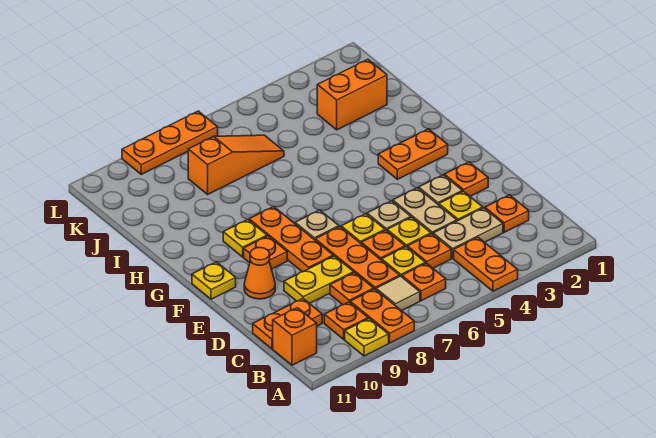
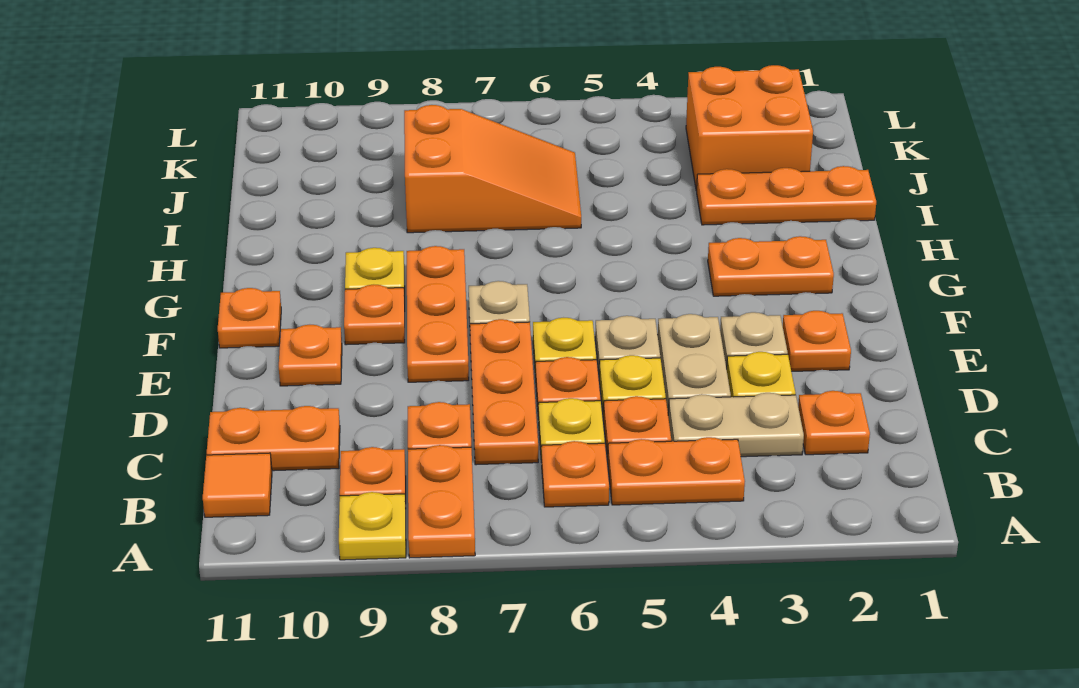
orange 1x2 plate [454,237,518,291] -> orange 1x2 plate turned to [608,437,745,505]
tan 1x1 tile [376,276,420,311] -> none
orange 1x1 brick [273,308,317,365] -> orange 1x1 tile [203,453,272,517]
yellow 1x2 plate [284,256,354,304] -> none
orange 1x1 cone [244,248,275,299] -> orange 1x1 plate [279,325,342,386]
yellow 1x1 plate [192,262,236,299] -> orange 1x1 plate [218,288,281,348]
orange 1x2 brick [317,59,387,130] -> orange 2x2 brick [686,65,813,191]
orange 1x3 slope [188,135,284,194] -> orange 2x3 slope [404,105,581,233]
orange 1x3 plate [122,111,218,174] -> orange 1x3 plate moved to [697,166,876,225]

